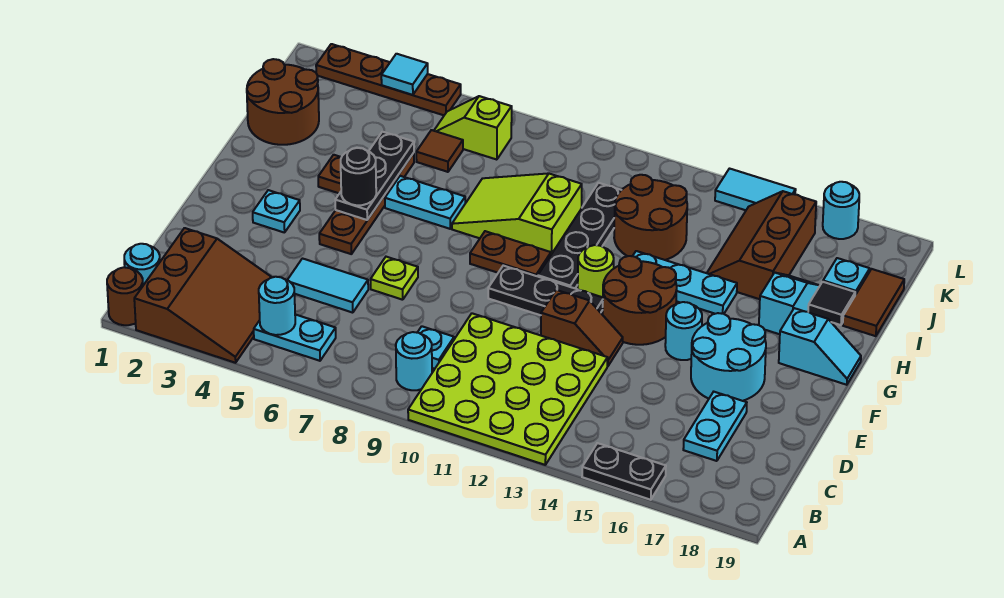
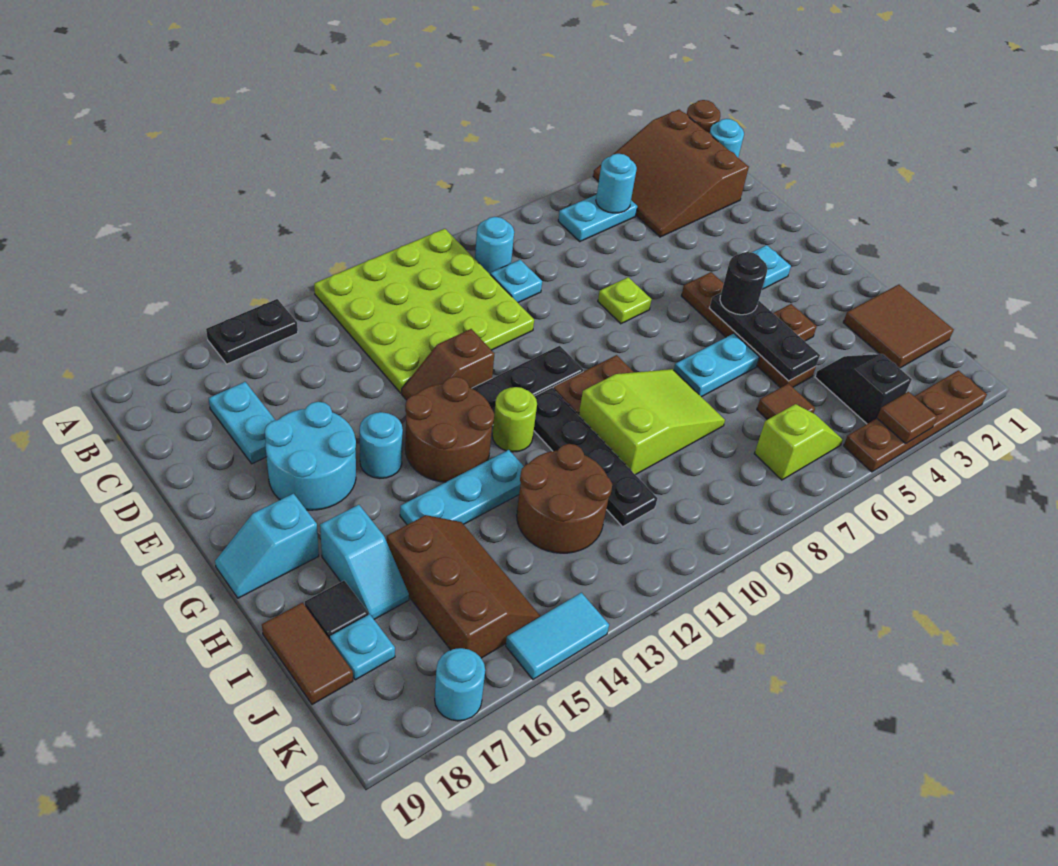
cyan 1x2 tile [288,259,368,313] -> none
brown 2x2 round brick [247,59,319,145] -> brown 2x2 tile [843,285,954,368]
none -> black 1x2 slope [815,354,912,424]
cyan 1x1 tile [381,54,428,95] -> brown 1x1 tile [877,392,937,444]

